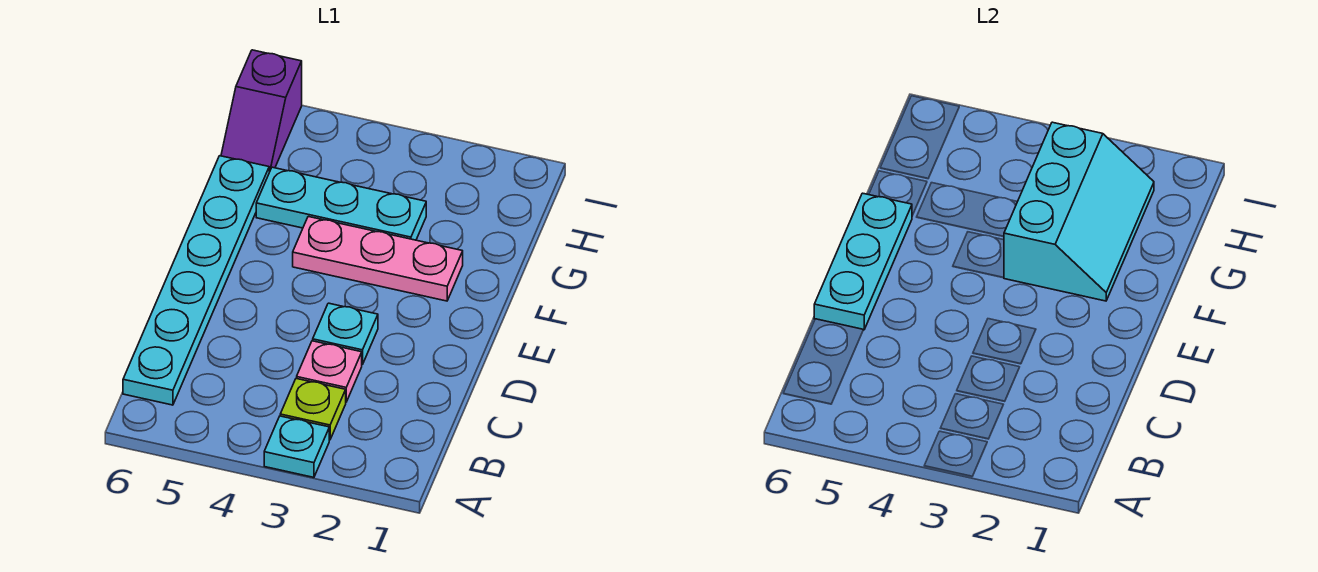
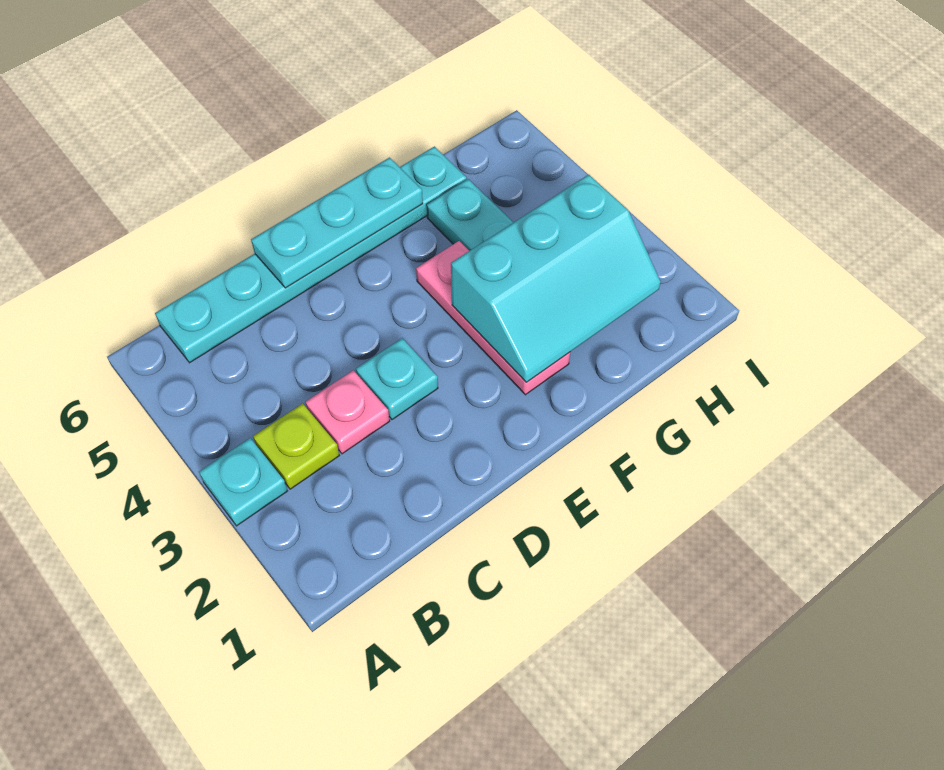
purple 1x2 slope [221,50,302,172] -> none

